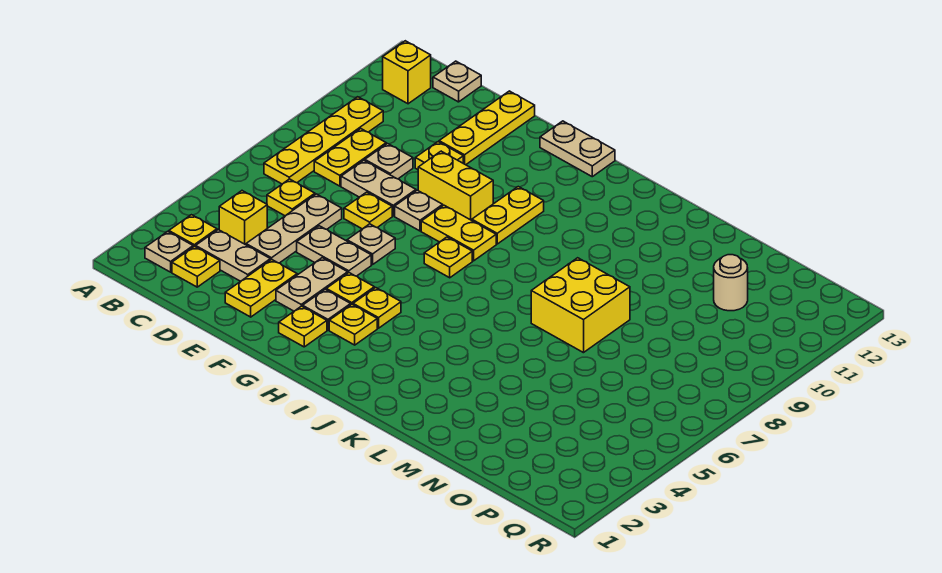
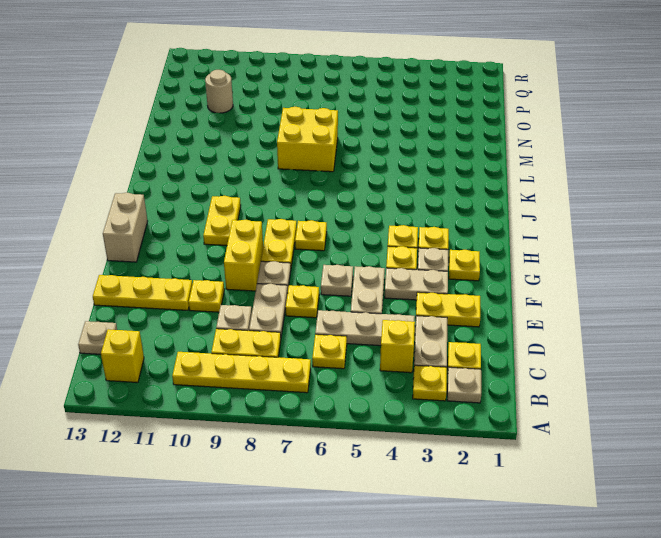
tan 1x2 plate [540,121,615,177] -> tan 1x2 brick [103,193,148,262]
yellow 1x2 plate [472,187,544,244] -> yellow 1x2 plate turned to [203,196,241,246]

